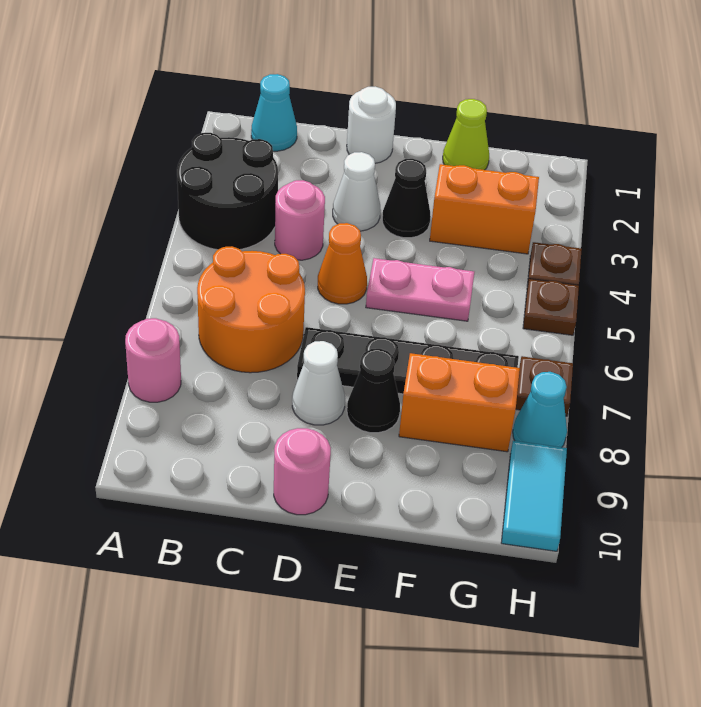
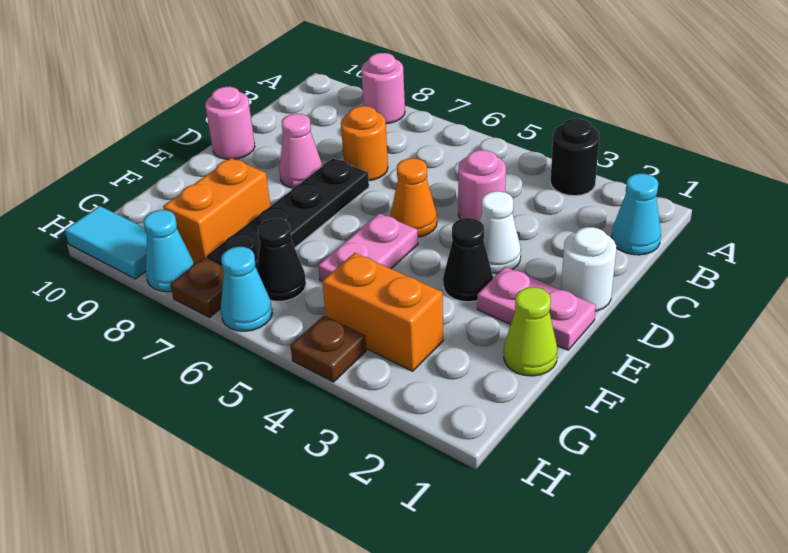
black 2x2 round brick [177,133,278,250] -> black 1x1 round brick [550,119,600,196]
orange 2x2 round brick [197,246,305,373] -> orange 1x1 round brick [341,106,388,181]
white 1x1 cone [292,341,345,425] -> pink 1x1 cone [279,114,323,188]
none -> pink 1x2 plate [477,267,596,350]
black 1x1 cone [347,349,400,433] -> black 1x1 cone moved to [257,219,306,301]
orange 1x2 brick [430,164,539,254] -> orange 1x2 brick turned to [322,253,443,371]
brown 1x1 plate [523,279,579,335] -> none
none -> cyan 1x1 cone [221,247,272,331]

